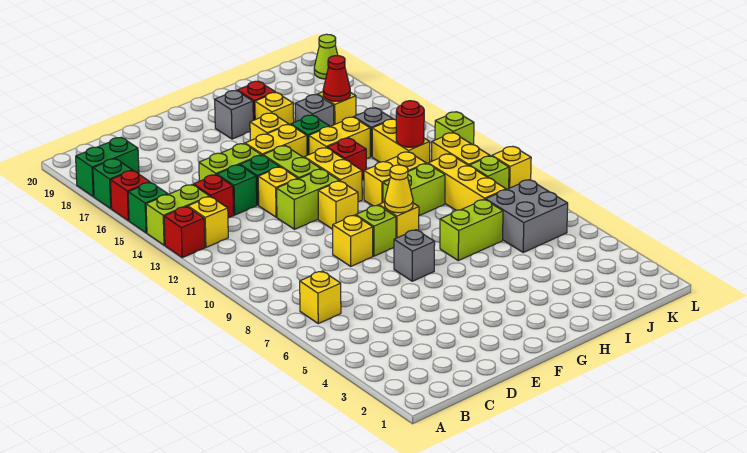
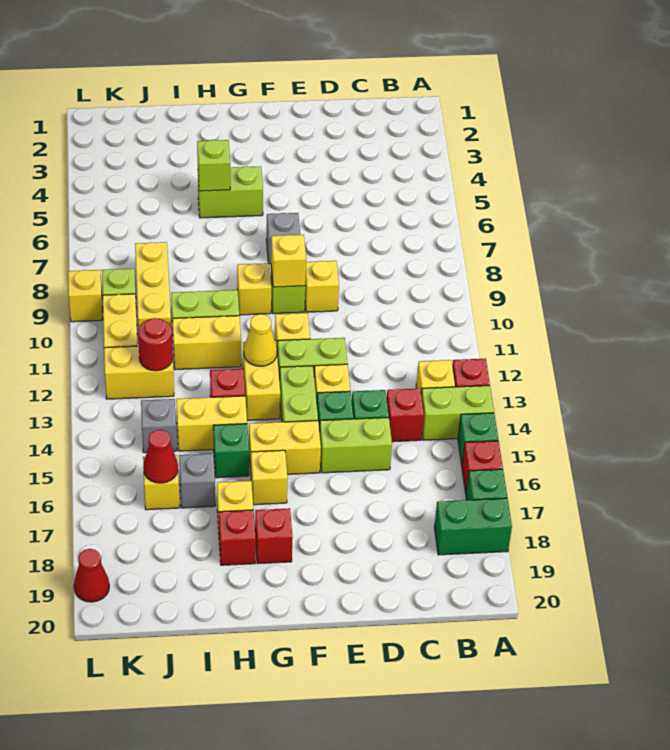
yellow 1x1 brick [300,271,341,324] -> yellow 1x1 brick moved to [271,235,306,287]
yellow 1x1 cone [385,165,413,213] -> yellow 1x1 cone moved to [244,314,277,366]
grey 1x1 brick [215,91,253,139] -> red 1x1 brick [255,508,293,564]
lime 1x2 brick [440,199,503,261] -> lime 1x2 brick moved to [198,166,263,218]
grey 2x2 brick [486,180,568,252] -> none
yellow 1x2 brick [372,119,430,164] -> yellow 1x2 brick turned to [104,346,174,399]
lime 1x1 brick [435,112,474,145] -> lime 1x1 brick moved to [197,140,230,191]
lime 1x1 cone [314,34,338,79] -> red 1x1 cone [74,549,109,602]

